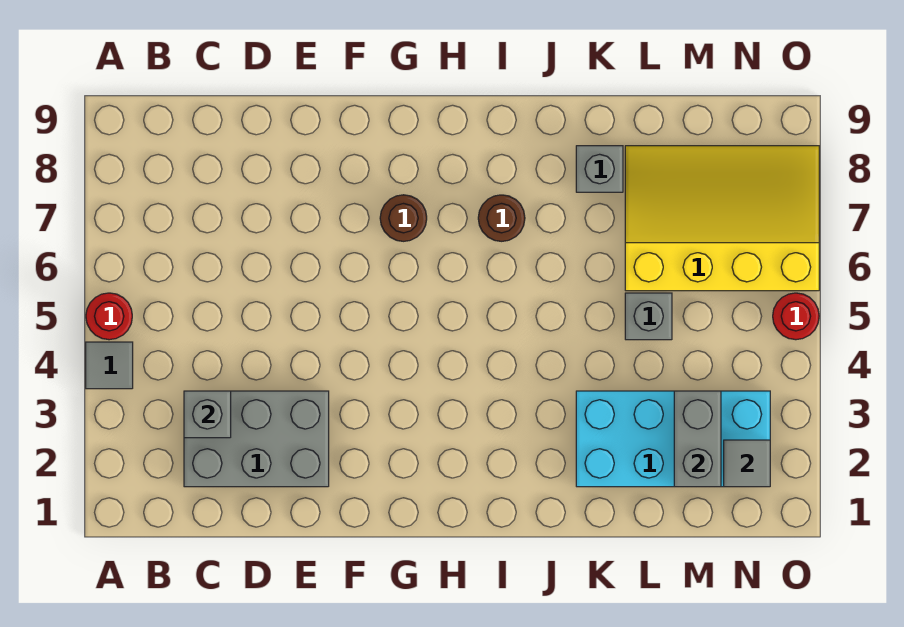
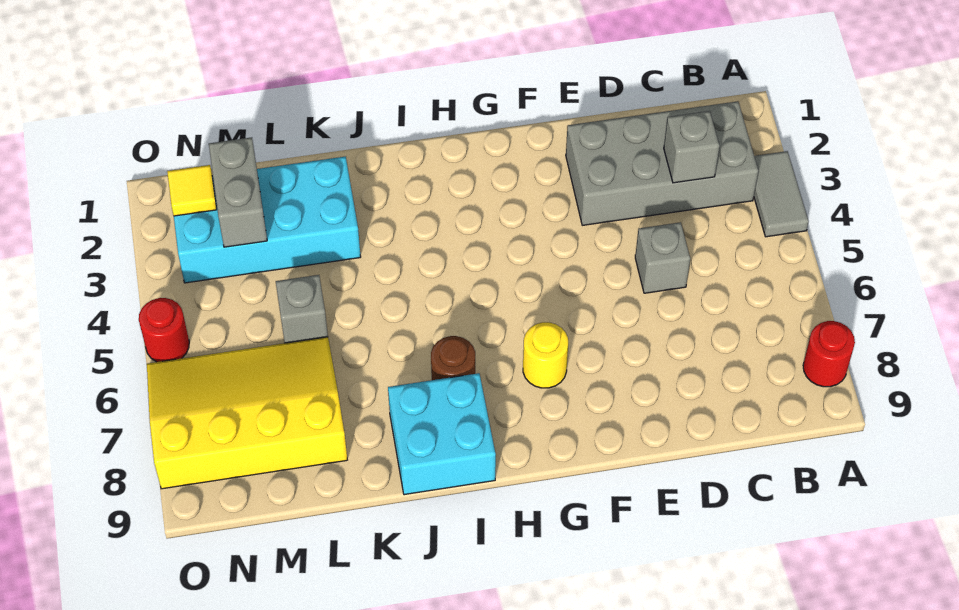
grey 1x1 tile [86,342,133,389] -> grey 1x2 tile [754,151,809,237]
red 1x1 round brick [86,293,132,340] -> red 1x1 round brick moved to [803,321,855,387]
grey 2x3 brick [184,391,329,487] -> grey 2x4 brick [566,101,758,225]
brown 1x1 round brick [380,195,427,241] -> yellow 1x1 round brick [523,322,568,388]
none -> cyan 2x2 brick [388,373,496,495]
grey 1x1 brick [576,146,623,192] -> grey 1x1 brick moved to [635,222,690,293]
yellow 3x4 slope [625,146,819,291] -> yellow 3x4 slope turned to [147,337,347,489]
grey 1x1 tile [724,440,770,487] -> yellow 1x1 tile [167,165,217,216]

